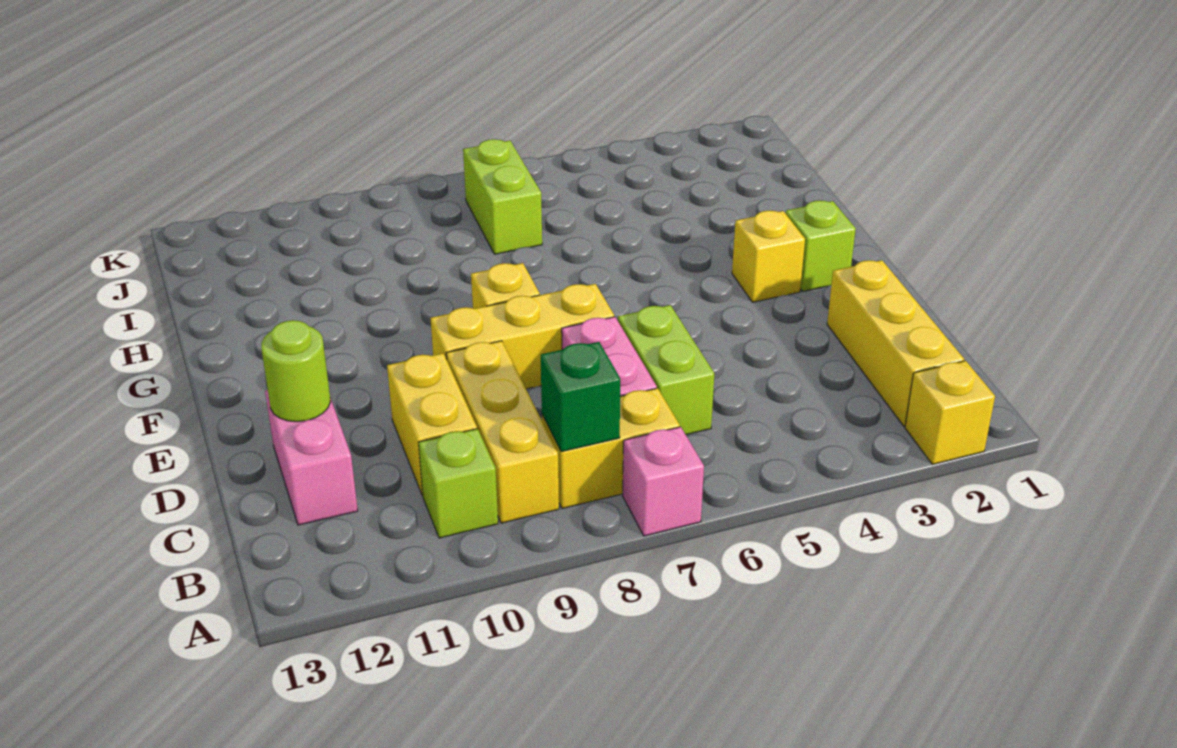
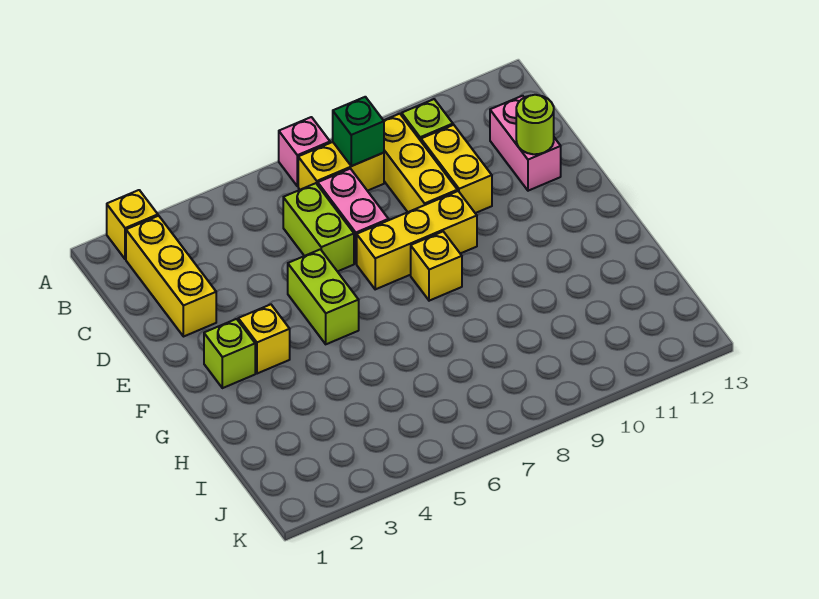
lime 1x2 brick [463,139,542,254] -> lime 1x2 brick moved to [288,249,359,344]

